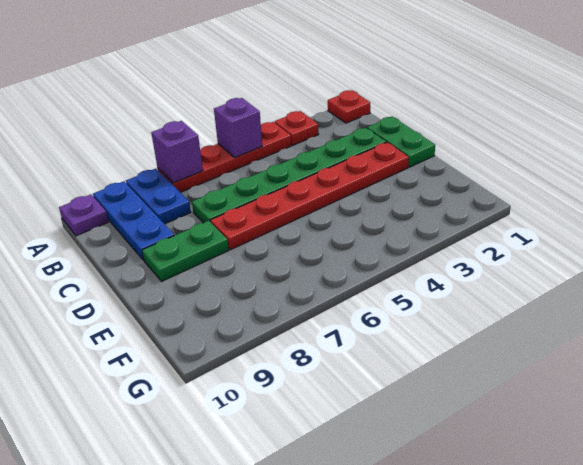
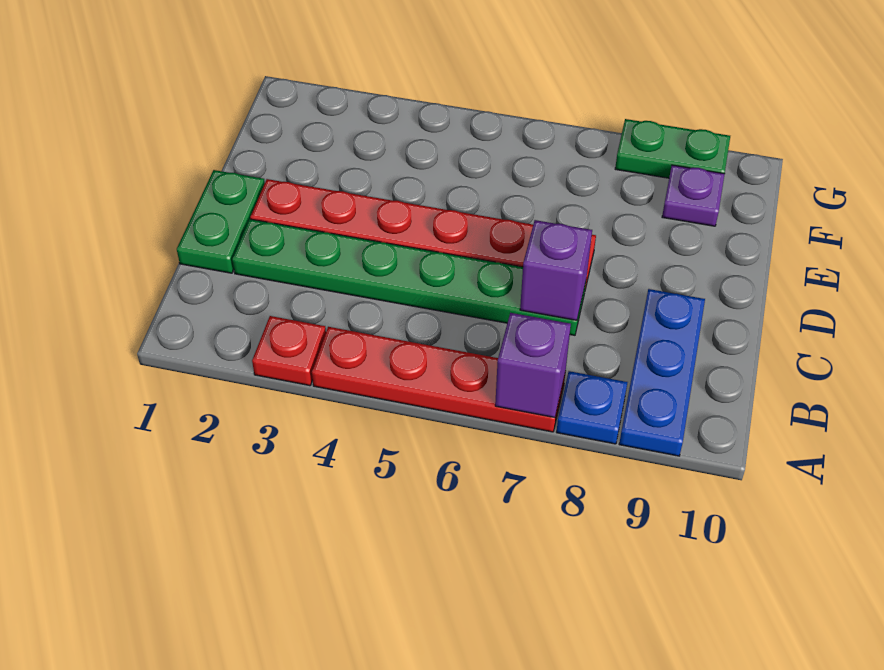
red 1x1 plate [328,90,370,123] -> none
purple 1x1 brick [214,98,262,158] -> purple 1x1 brick moved to [520,220,592,320]
blue 1x2 plate [126,169,191,224] -> blue 1x1 plate [557,371,628,444]
purple 1x1 plate [59,195,108,236] -> purple 1x1 plate moved to [662,165,725,226]
green 1x2 plate [142,221,229,281] -> green 1x2 plate moved to [615,119,730,178]

